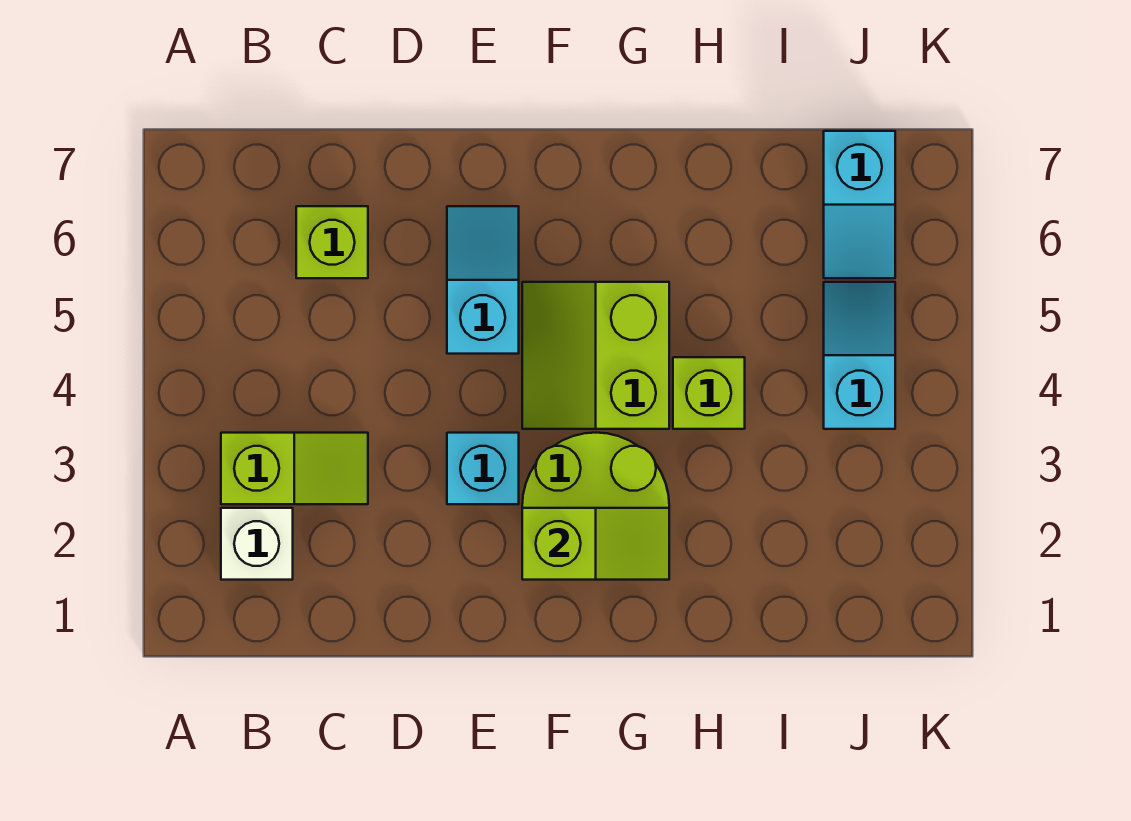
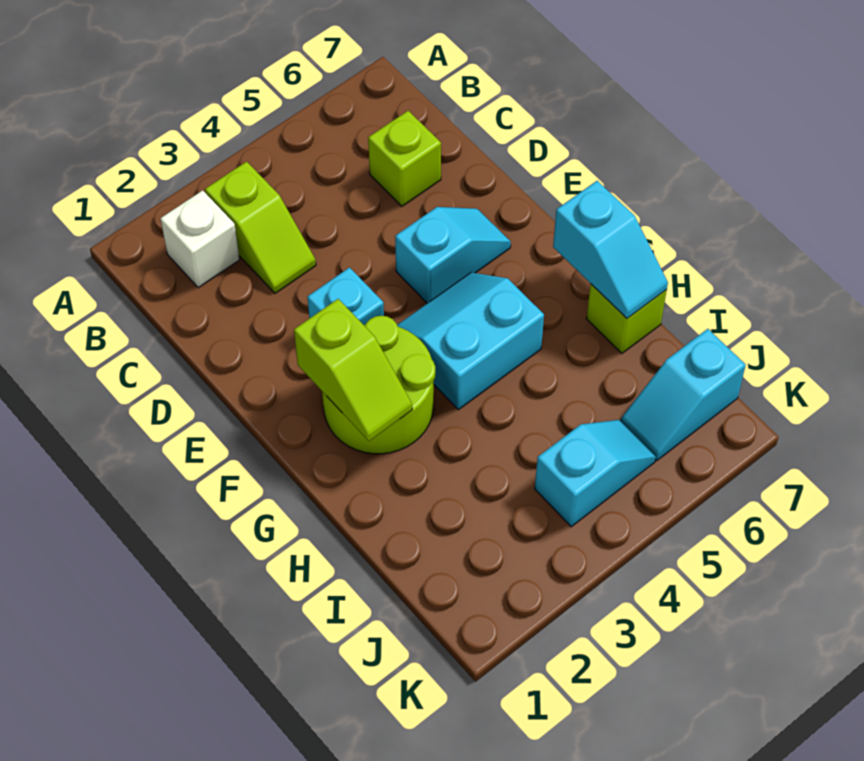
lime 2x2 slope [522,282,669,429] -> cyan 2x2 slope [397,272,544,410]
none -> cyan 1x2 slope [553,181,668,318]
lime 1x1 brick [673,357,745,429] -> lime 1x1 brick moved to [586,284,667,353]

